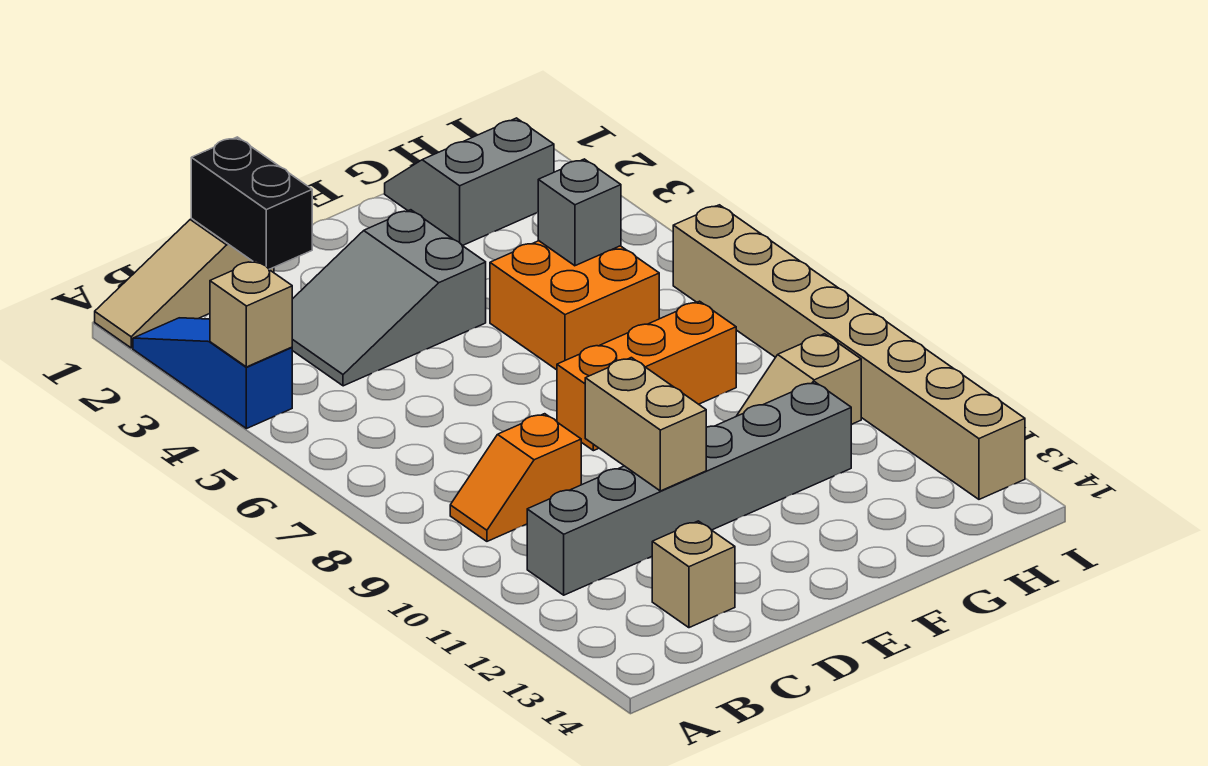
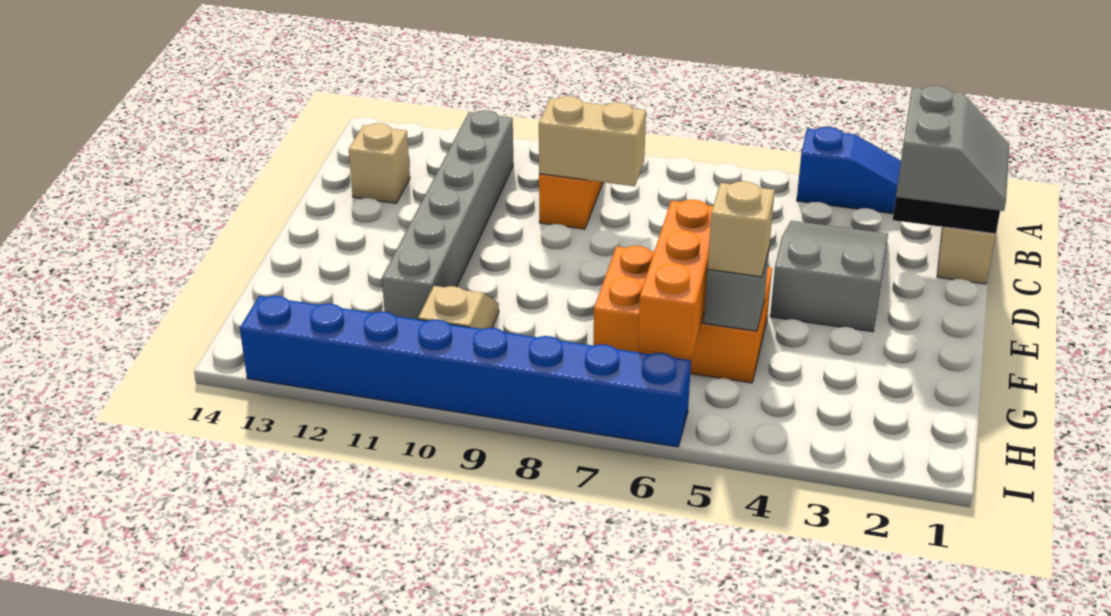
tan 1x1 brick [210,260,292,367] -> tan 1x1 brick moved to [708,181,775,277]
tan 1x2 brick [585,358,706,491] -> tan 1x2 brick moved to [539,96,646,186]
orange 1x3 brick [557,301,736,451] -> orange 1x3 brick moved to [638,200,713,358]
orange 2x2 brick [490,241,659,370] -> orange 2x3 brick [593,246,772,383]
grey 2x2 slope [385,118,554,246] -> grey 2x2 slope moved to [896,86,1009,211]
tan 1x8 brick [673,205,1025,499] -> blue 1x8 brick [240,296,691,447]

